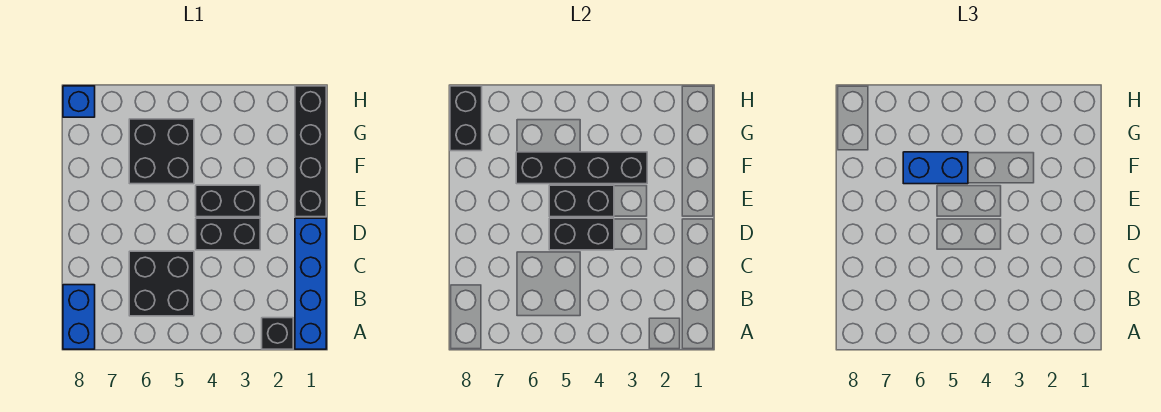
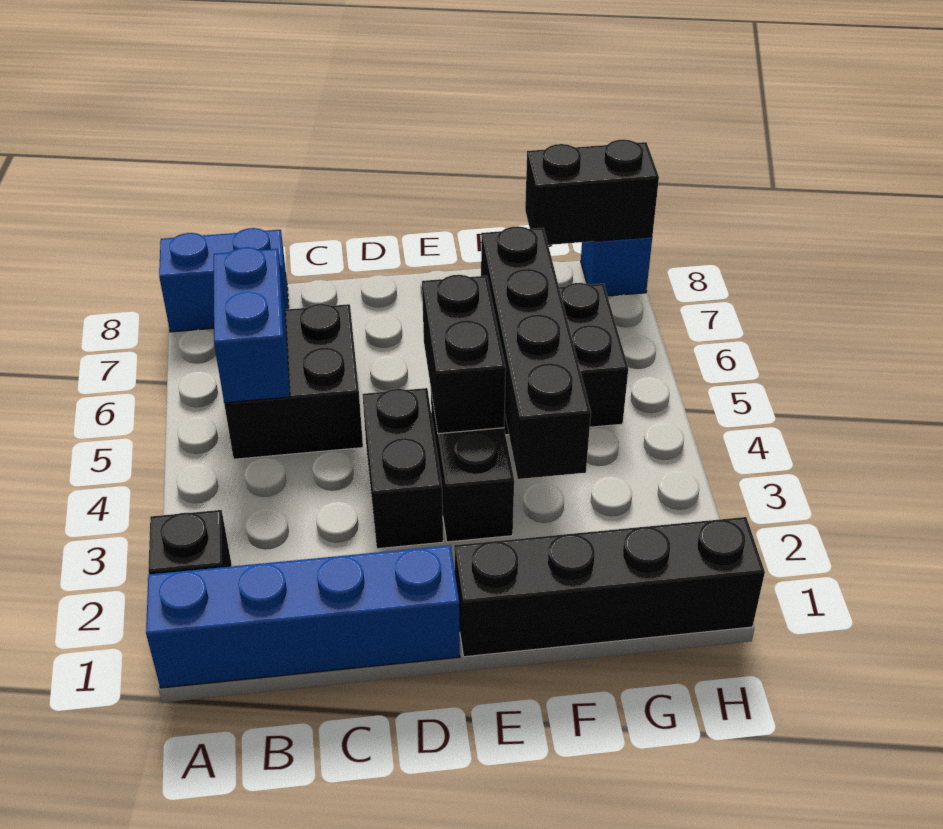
black 1x2 brick [549,218,614,250] -> none
blue 1x2 brick [903,152,968,184] -> blue 1x2 brick moved to [214,247,290,403]

